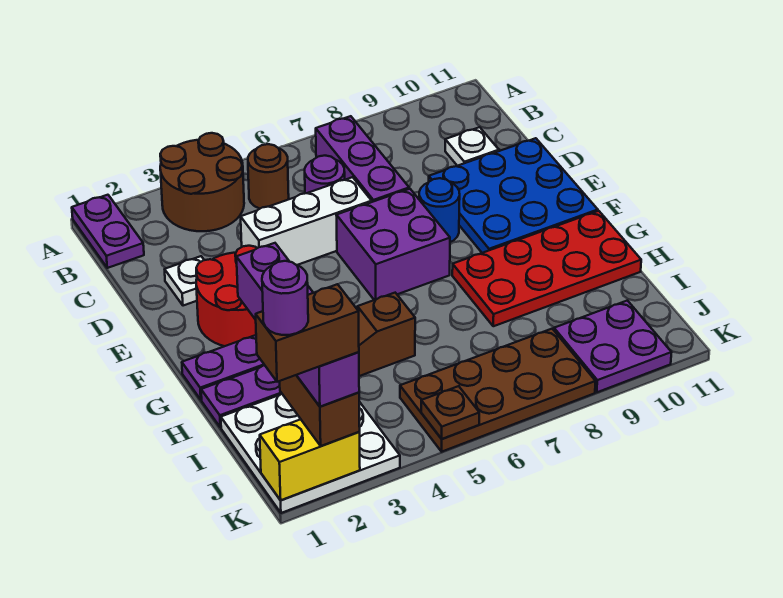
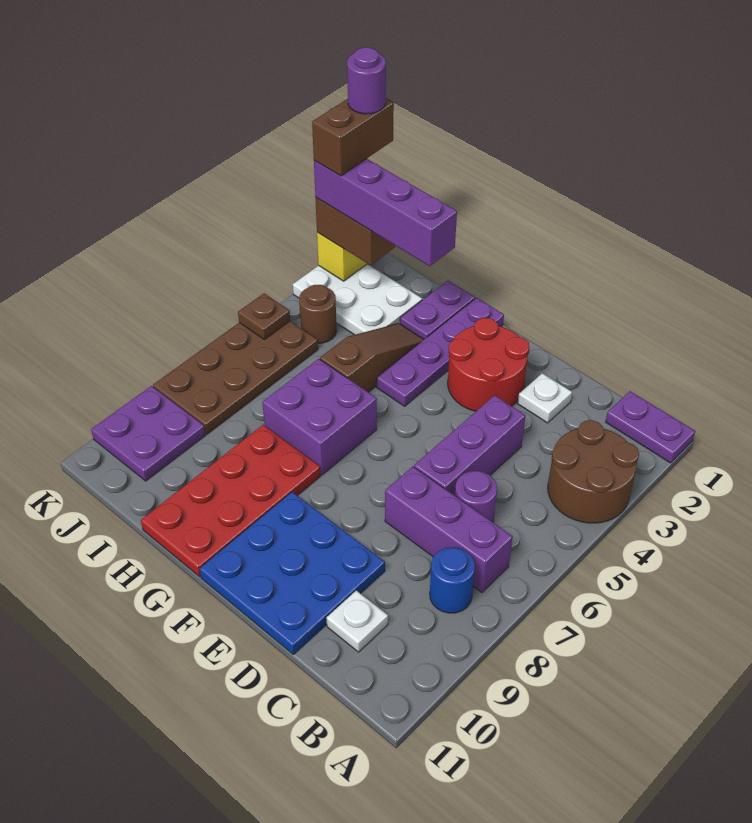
brown 1x1 round brick [248,144,289,209] -> brown 1x1 round brick moved to [299,285,337,343]
white 1x3 brick [241,177,372,265] -> purple 1x3 brick [414,395,525,496]
purple 2x2 brick [336,189,450,300] -> purple 2x2 brick moved to [262,359,377,475]
blue 1x1 round brick [419,178,460,242] -> blue 1x1 round brick moved to [430,547,475,613]
white 3x3 plate [221,394,400,513] -> white 2x3 plate [293,264,422,335]

